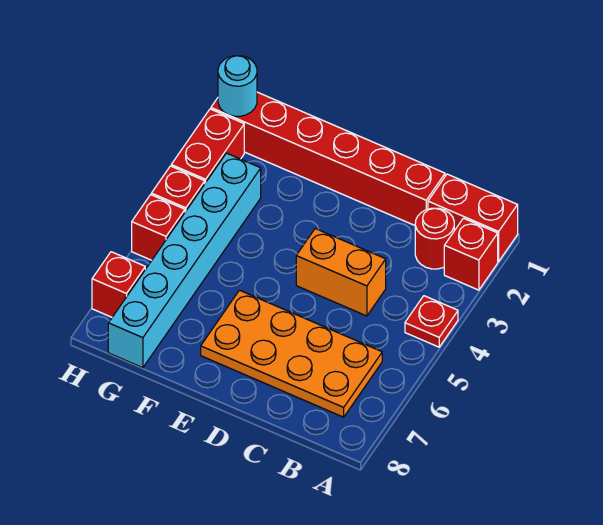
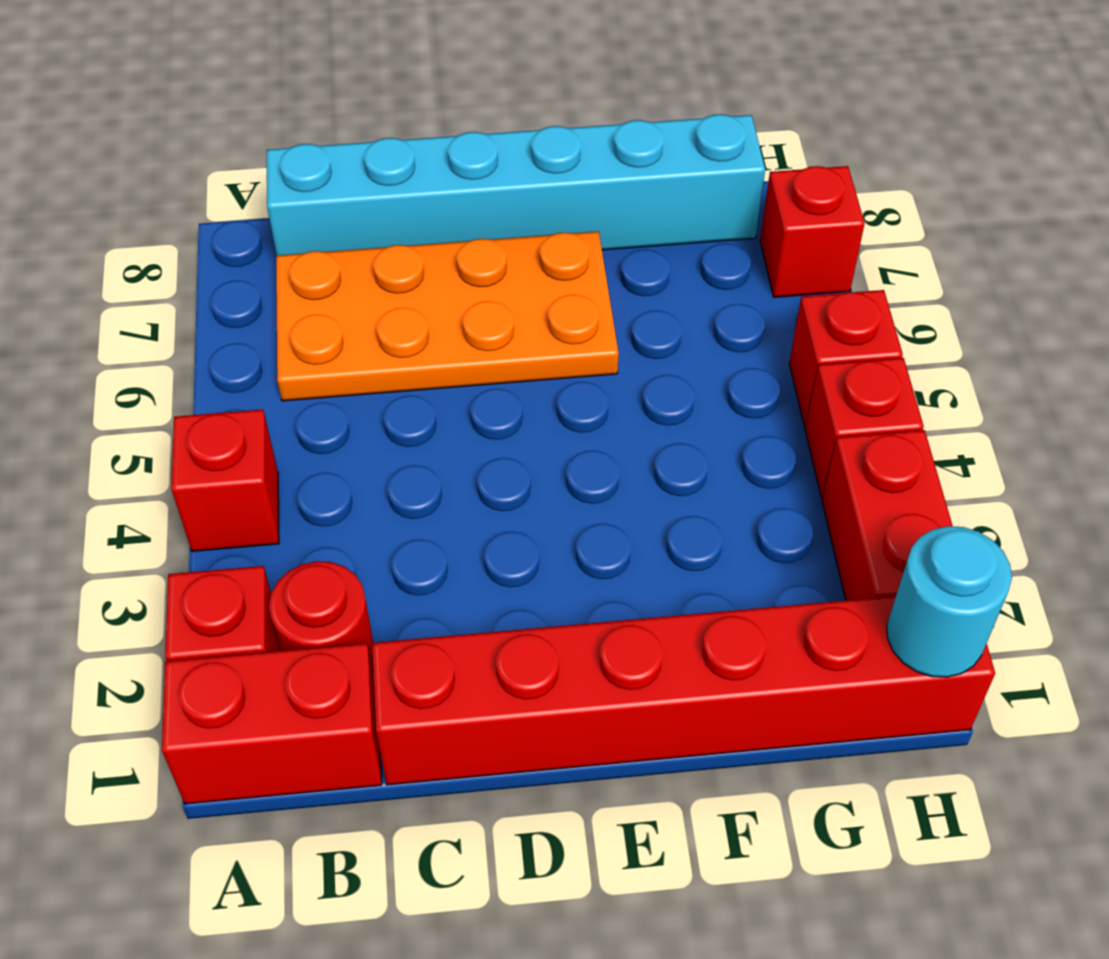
red 1x1 plate [405,296,458,347] -> red 1x1 brick [171,409,279,551]
orange 1x2 brick [296,229,386,316] -> none
cyan 1x6 brick [108,153,261,368] -> cyan 1x6 brick turned to [267,114,765,255]

